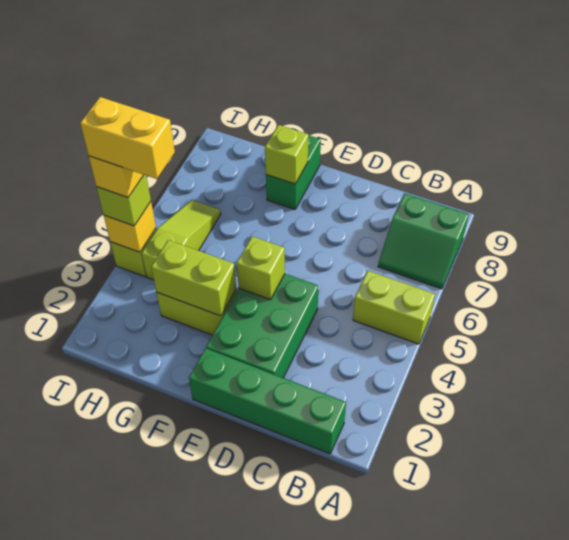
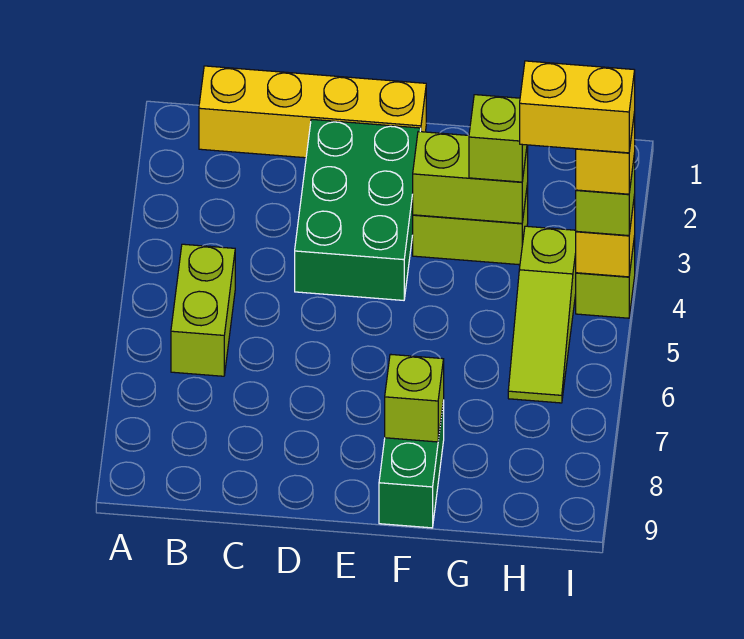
lime 1x2 brick [353,271,435,344] -> lime 1x2 brick turned to [171,244,235,376]
green 2x2 slope [378,193,469,289] -> none
green 1x4 brick [189,348,346,454] -> yellow 1x4 brick [199,66,426,158]
lime 1x1 brick [237,236,285,300] -> lime 1x1 brick moved to [469,95,527,182]

